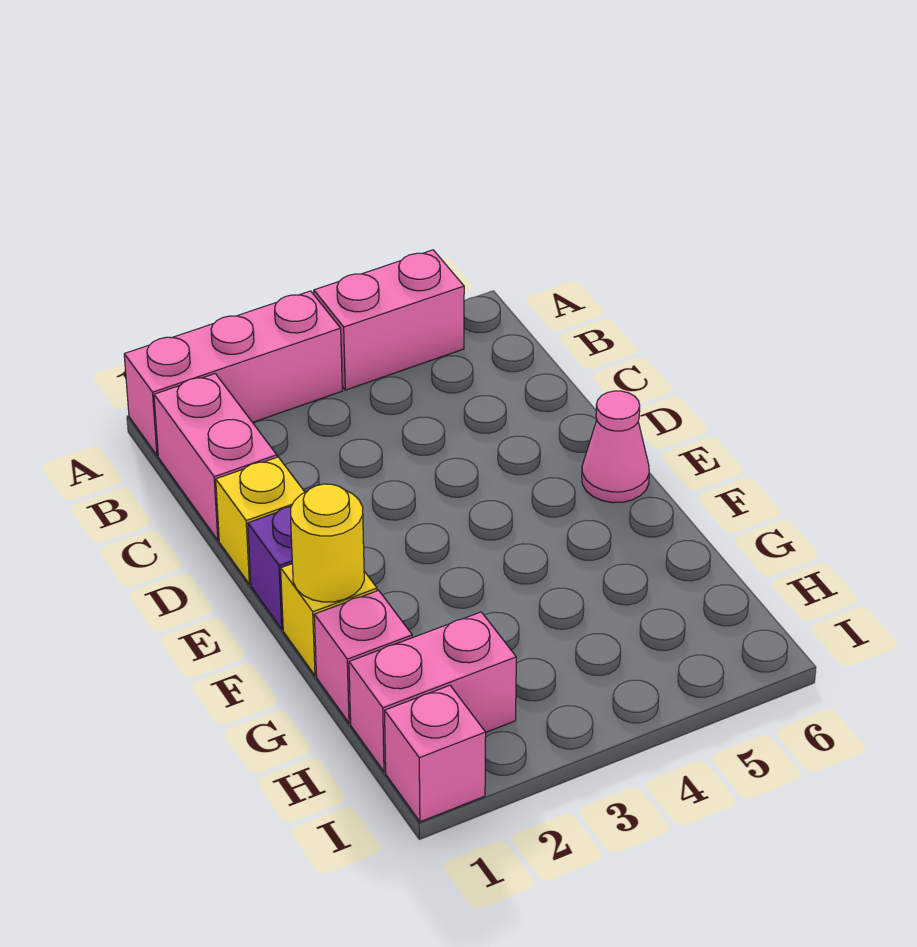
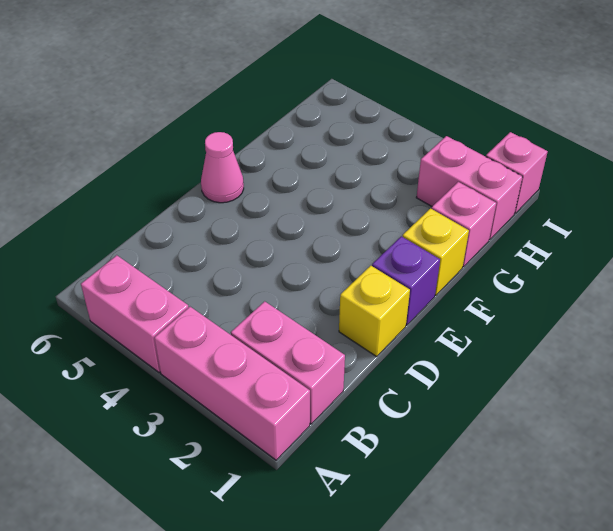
pink 1x2 brick [154,374,277,540] -> pink 1x2 brick turned to [231,301,345,424]
yellow 1x1 round brick [291,484,364,602] -> none

